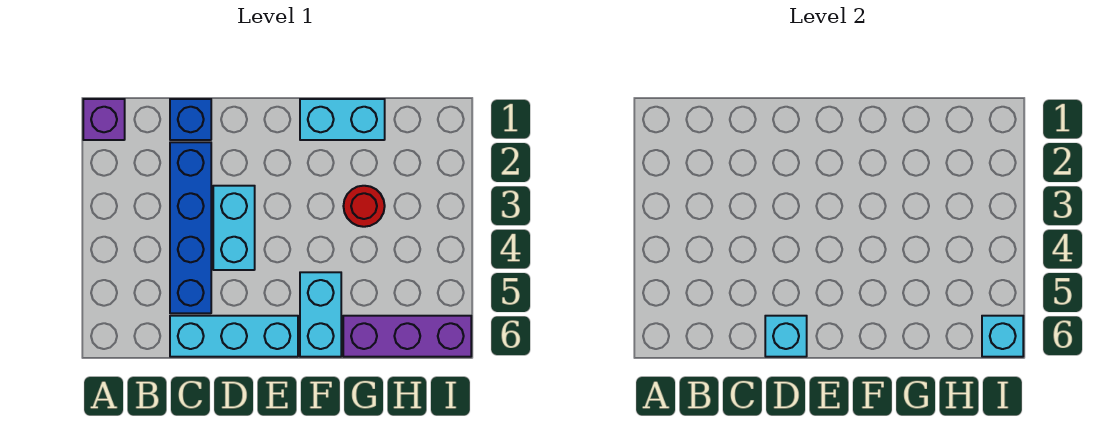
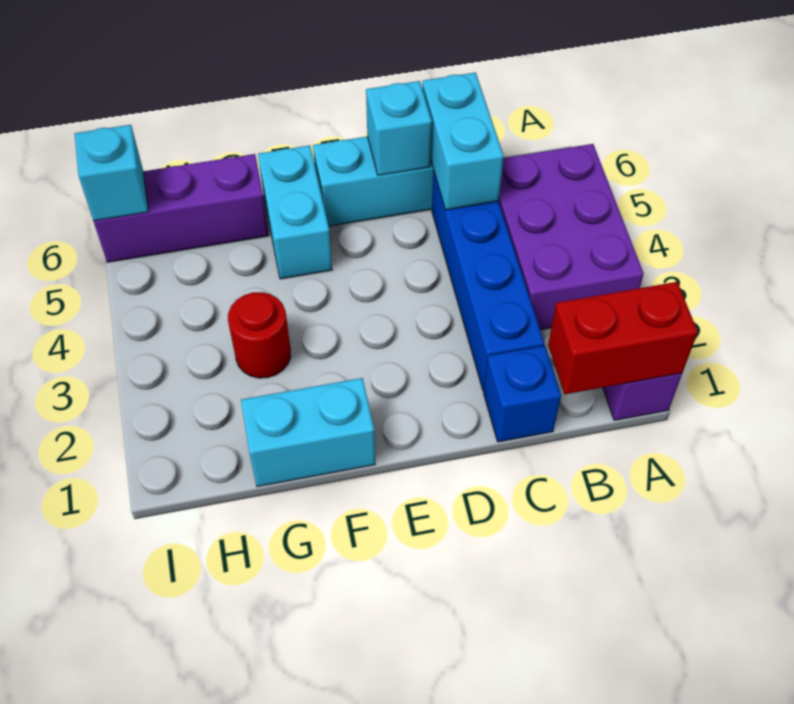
none -> red 1x2 brick [548,282,698,394]
none -> purple 2x3 brick [499,144,644,330]
cyan 1x2 brick [213,186,255,270] -> cyan 1x2 brick moved to [422,72,504,210]

